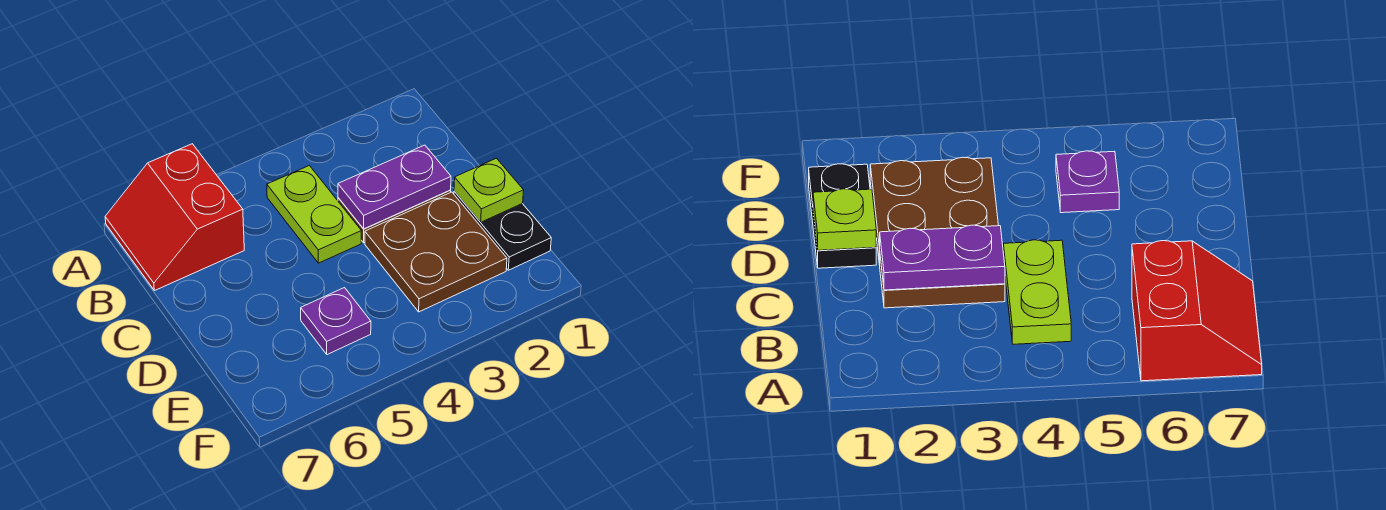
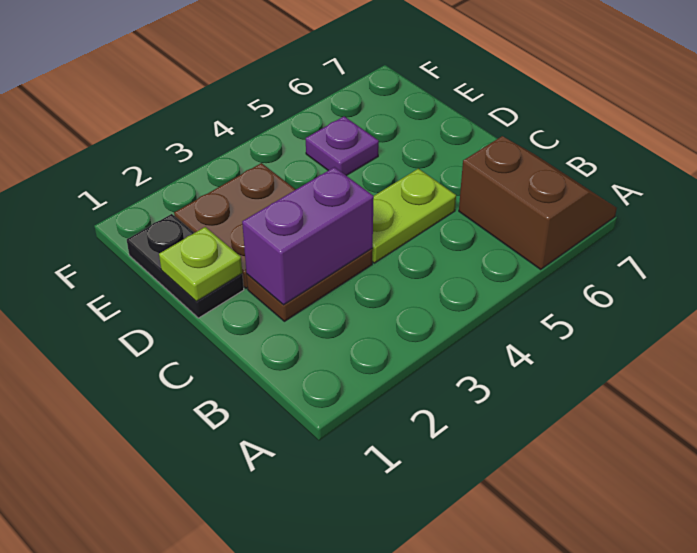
red 2x2 slope [105,144,244,291] -> brown 2x2 slope [459,136,617,269]
lime 1x2 plate [267,166,361,263] -> lime 1x2 plate turned to [372,169,456,263]
purple 1x2 plate [338,145,451,229] -> purple 1x2 brick [242,167,374,305]

